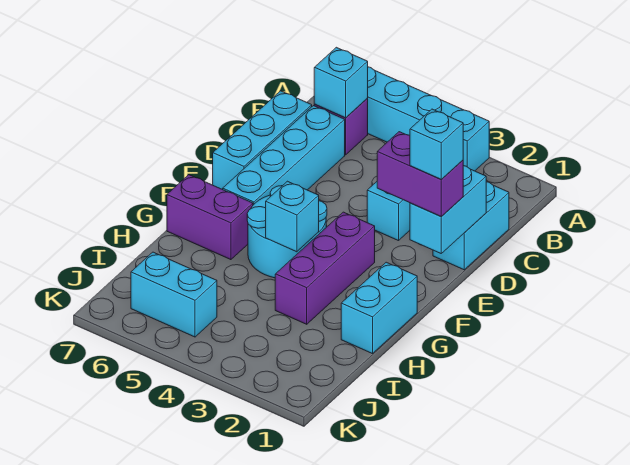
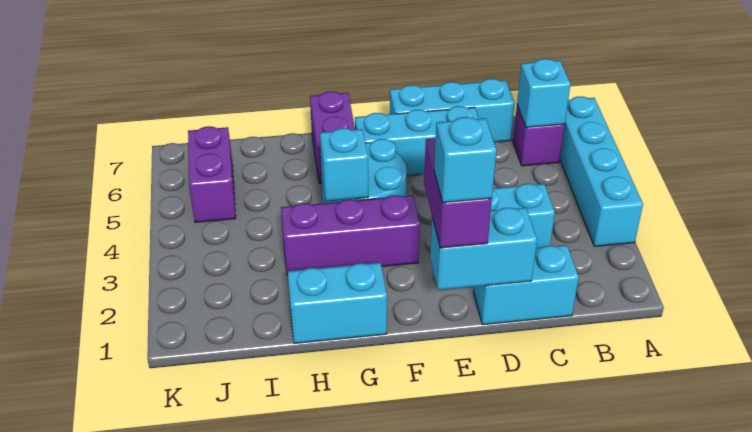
cyan 1x4 brick [223,106,345,205] -> cyan 1x3 brick [355,106,479,176]
cyan 1x2 brick [131,252,217,337] -> purple 1x2 brick [188,126,236,222]

